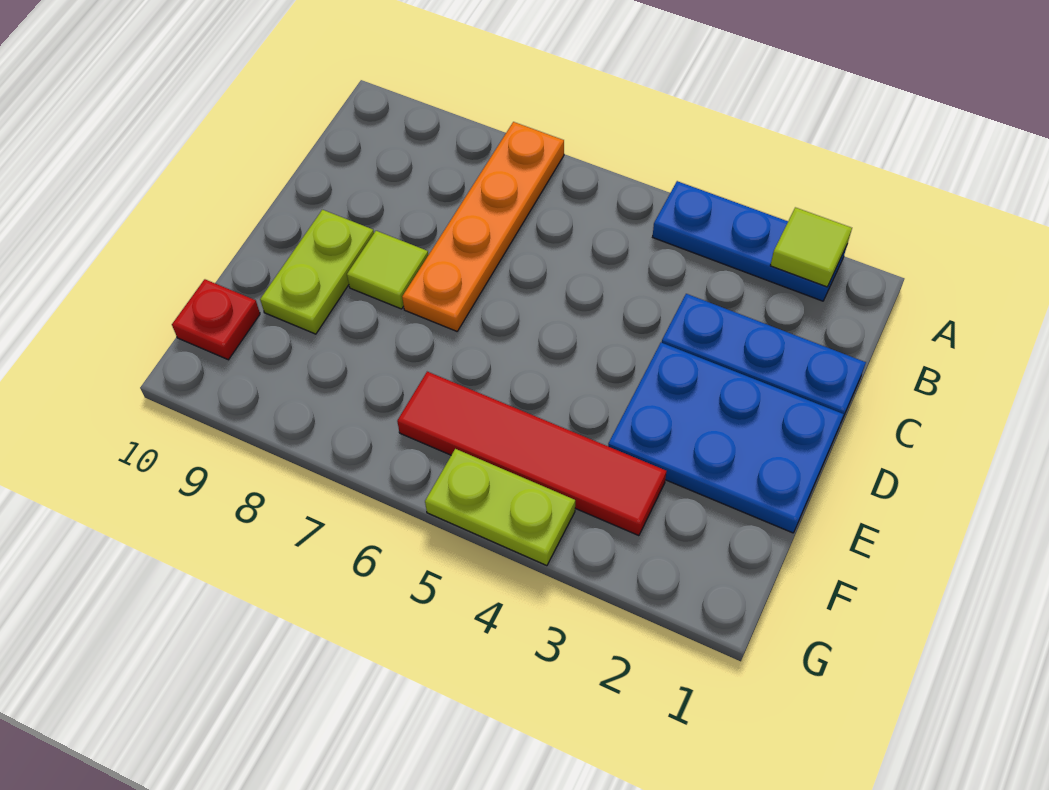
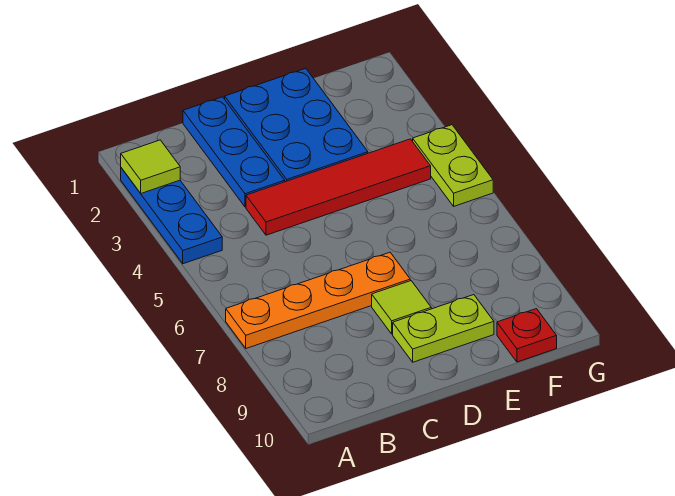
red 1x4 tile [397,372,666,536] -> red 1x4 tile turned to [246,139,431,235]

